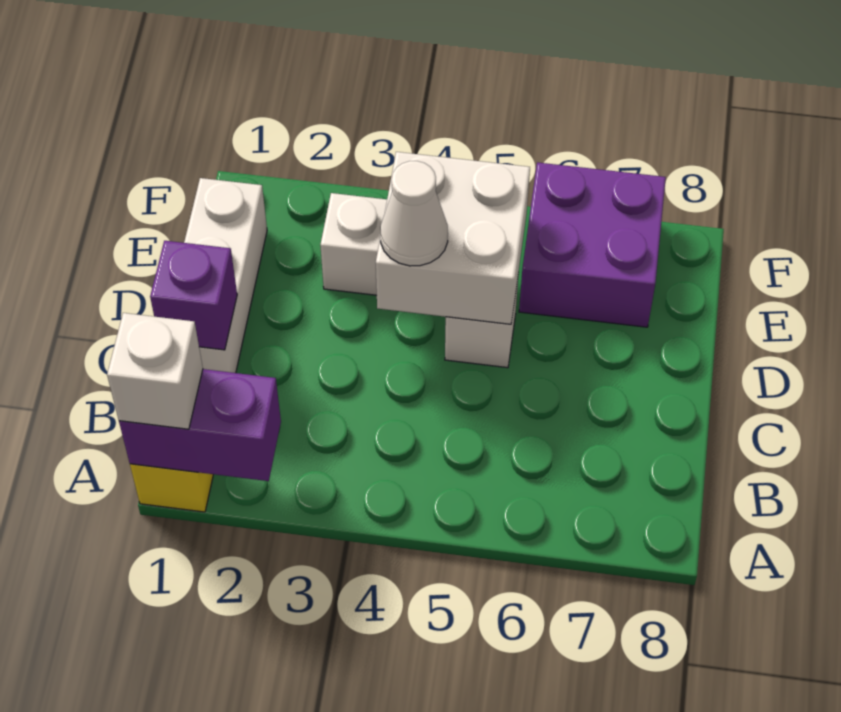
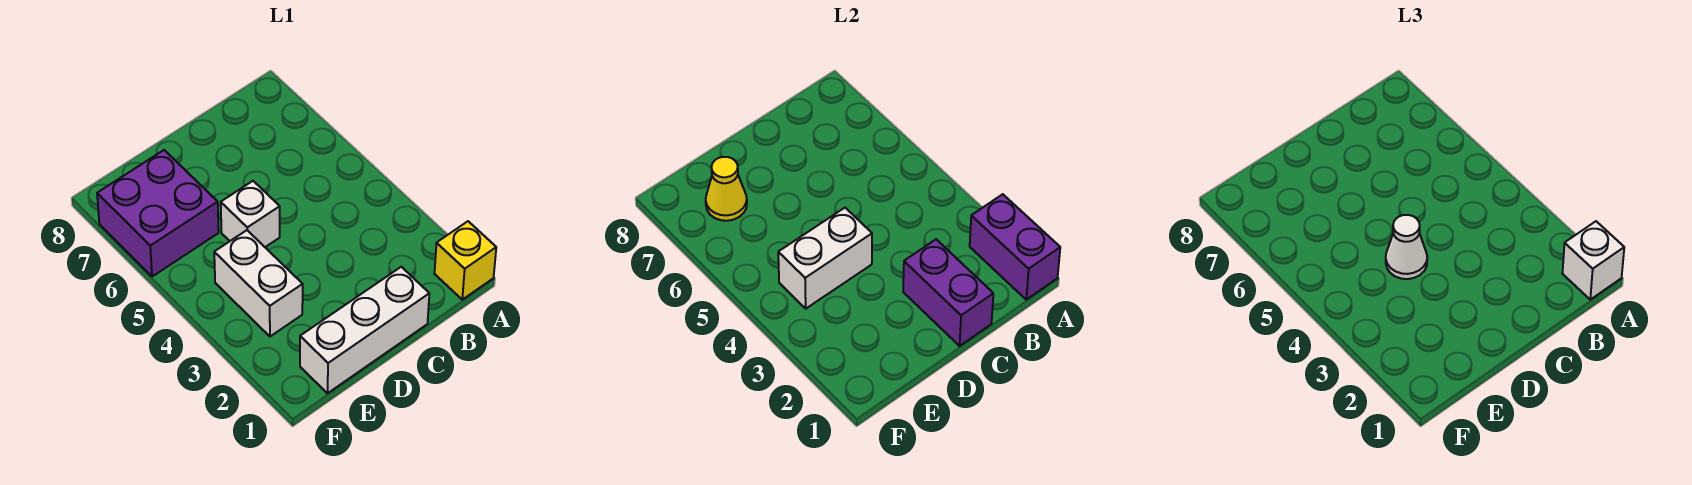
purple 1x1 brick [150,241,237,350] -> purple 1x2 brick [903,239,993,346]
white 2x2 brick [376,152,530,324] -> white 1x2 brick [778,208,872,309]
none -> yellow 1x1 cone [706,157,747,221]

